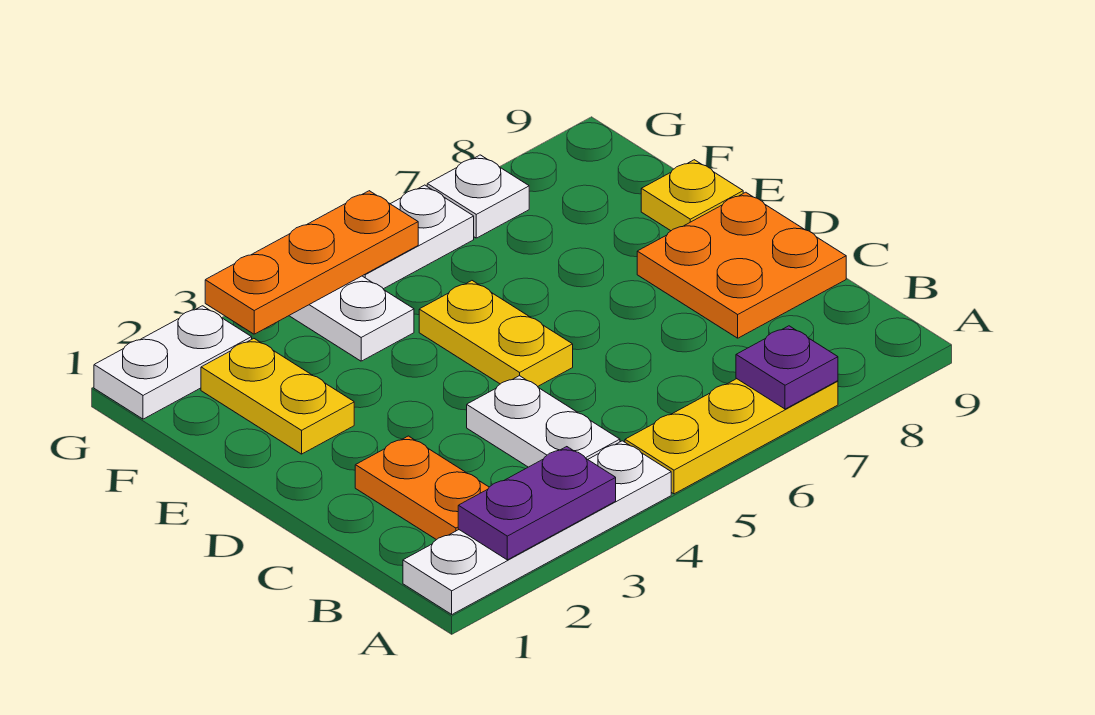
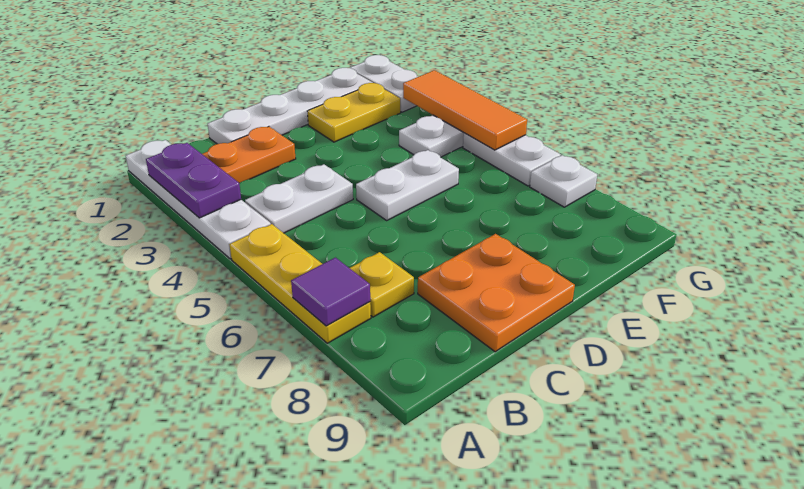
purple 1x1 plate [736,326,838,409] -> purple 1x1 tile [291,258,370,326]
none -> white 1x4 plate [208,68,372,144]
yellow 1x2 plate [419,281,573,386] -> white 1x2 plate [356,150,459,220]
yellow 1x1 plate [641,160,743,231] -> yellow 1x1 plate moved to [350,252,414,317]
orange 1x3 plate [205,191,418,334] -> orange 1x3 tile [403,70,527,150]

